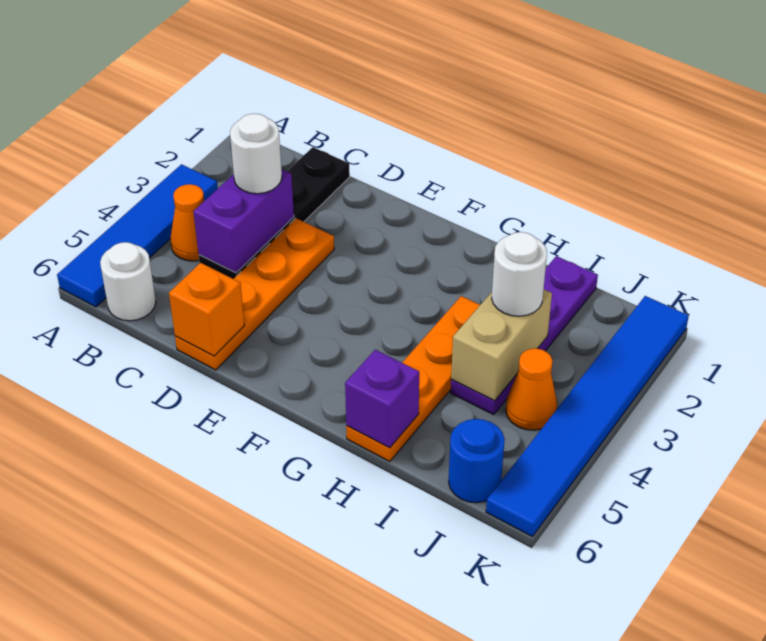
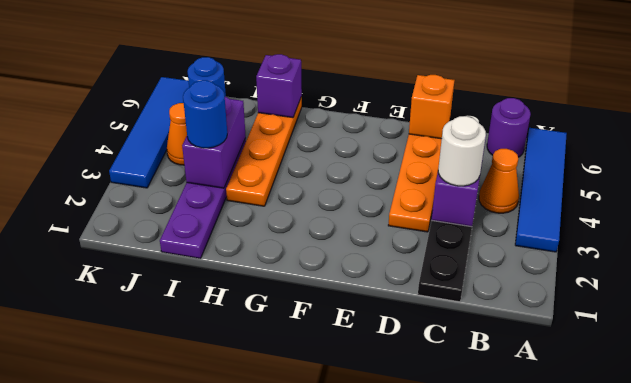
white 1x1 round brick [100,242,156,321] -> purple 1x1 round brick [487,98,531,157]
tan 1x2 brick [451,290,552,401] -> purple 1x2 brick [182,97,246,188]
white 1x1 round brick [492,232,547,316] -> blue 1x1 round brick [183,80,227,148]
blue 1x6 tile [486,296,689,537] -> blue 1x4 tile [109,77,189,188]

